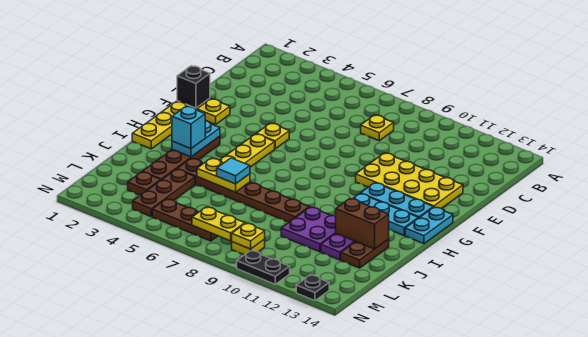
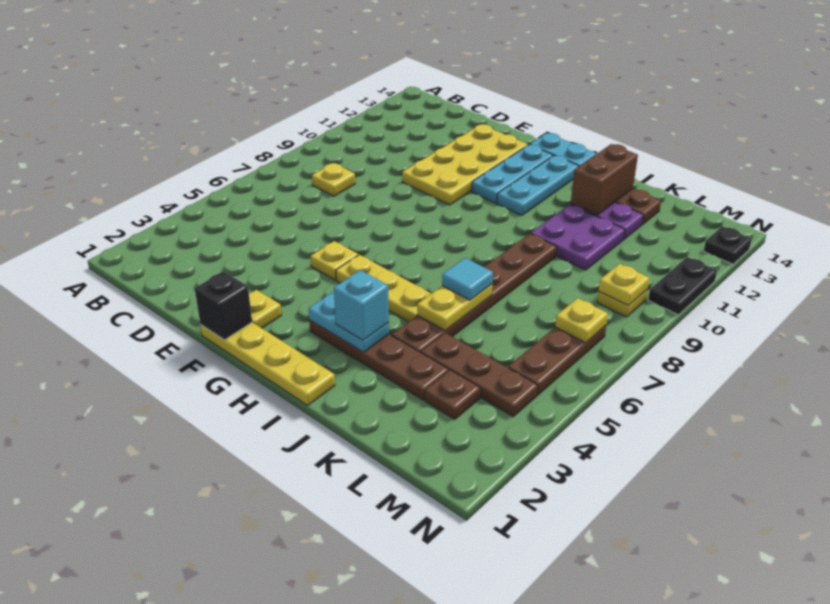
yellow 1x2 plate [192,207,245,241] -> yellow 1x1 plate [555,298,608,343]

